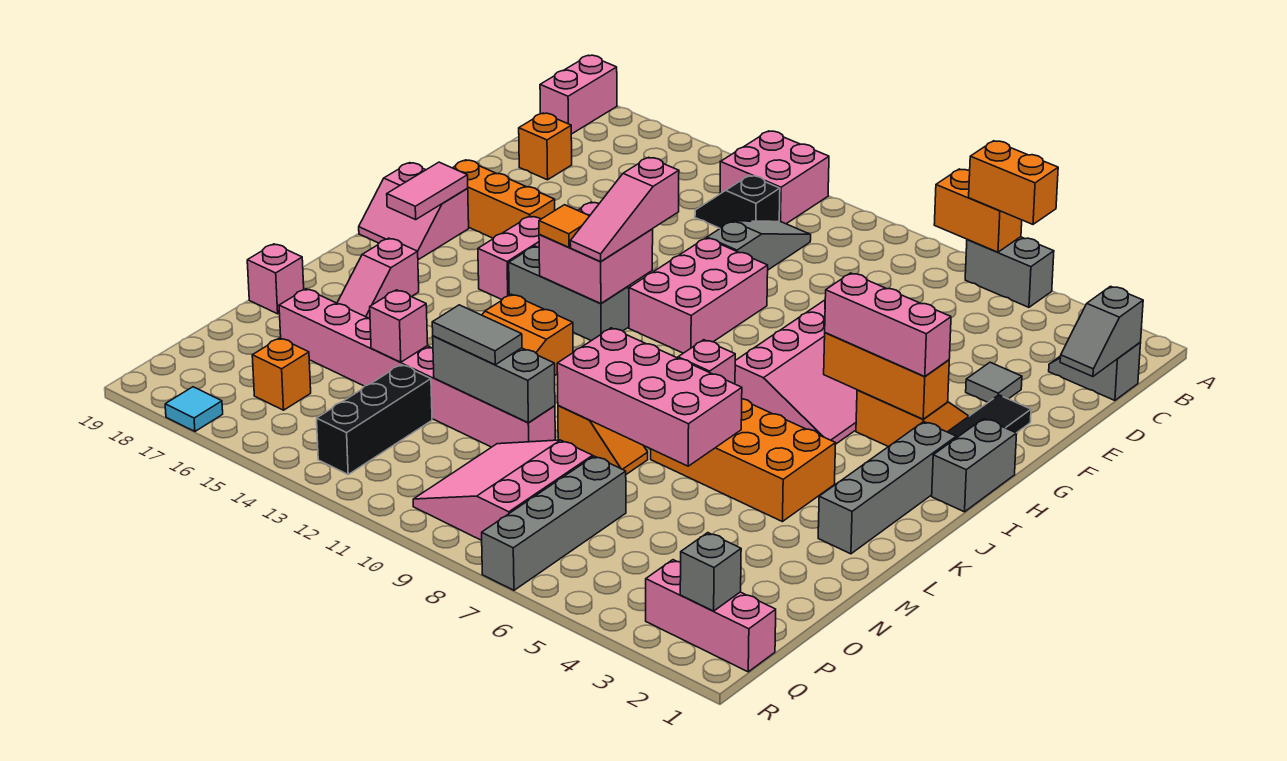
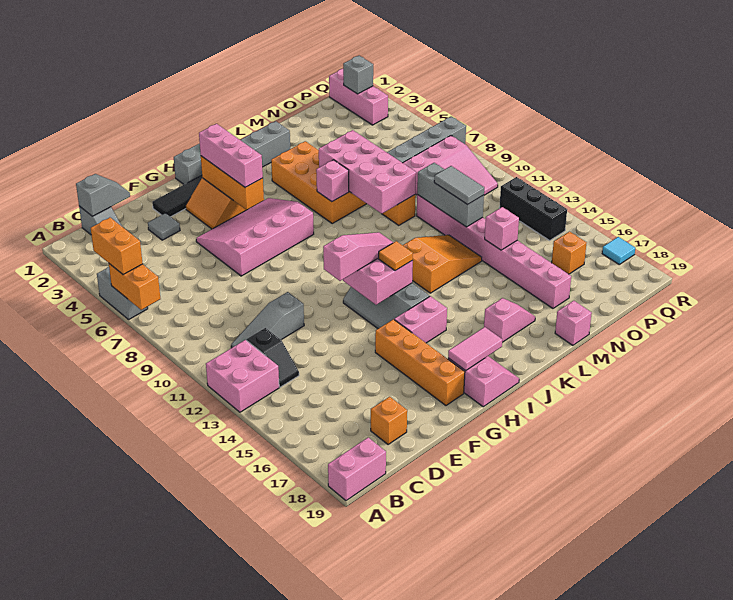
pink 2x3 brick [629,238,768,353] -> none
orange 1x3 brick [453,160,555,238] -> orange 1x4 brick [375,319,465,405]
black 1x3 brick [317,365,432,474] -> black 1x3 brick turned to [499,177,567,240]

